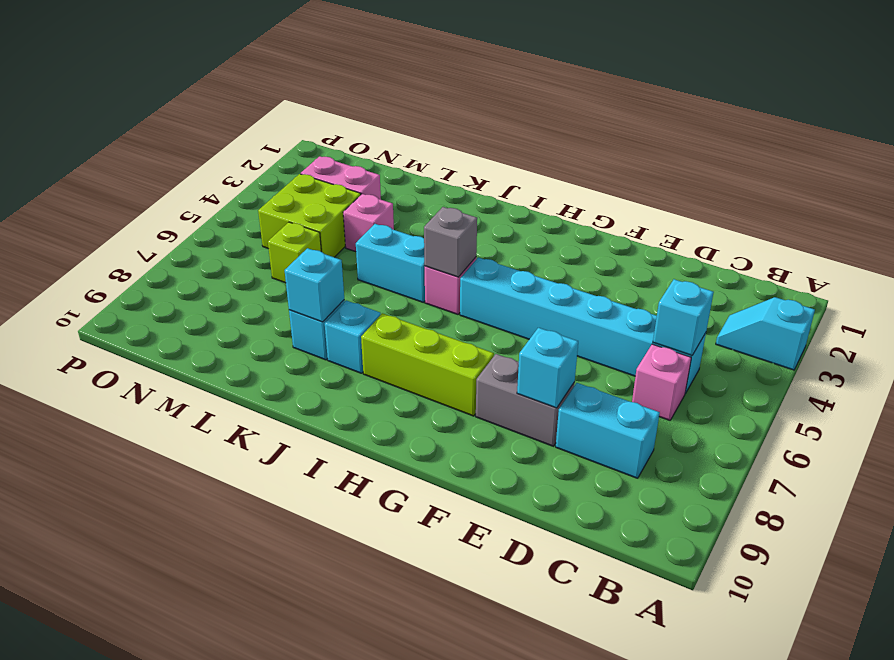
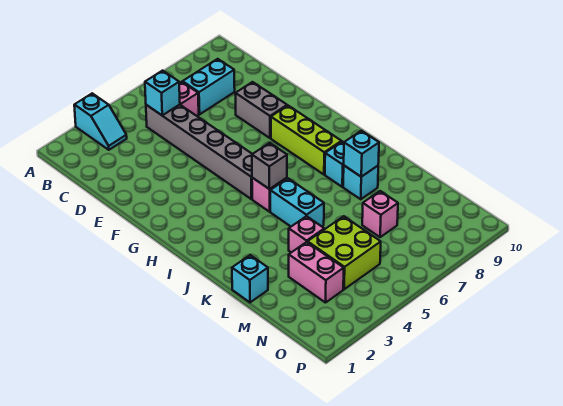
cyan 1x6 brick [460,257,706,394] -> grey 1x6 brick [146,105,252,199]
cyan 1x2 brick [556,383,660,478] -> cyan 1x2 brick turned to [183,59,235,114]
cyan 1x1 brick [517,328,578,408] -> cyan 1x1 brick moved to [232,255,268,302]
lime 1x1 brick [268,222,321,283] -> none
none -> pink 1x1 brick [362,191,398,237]

